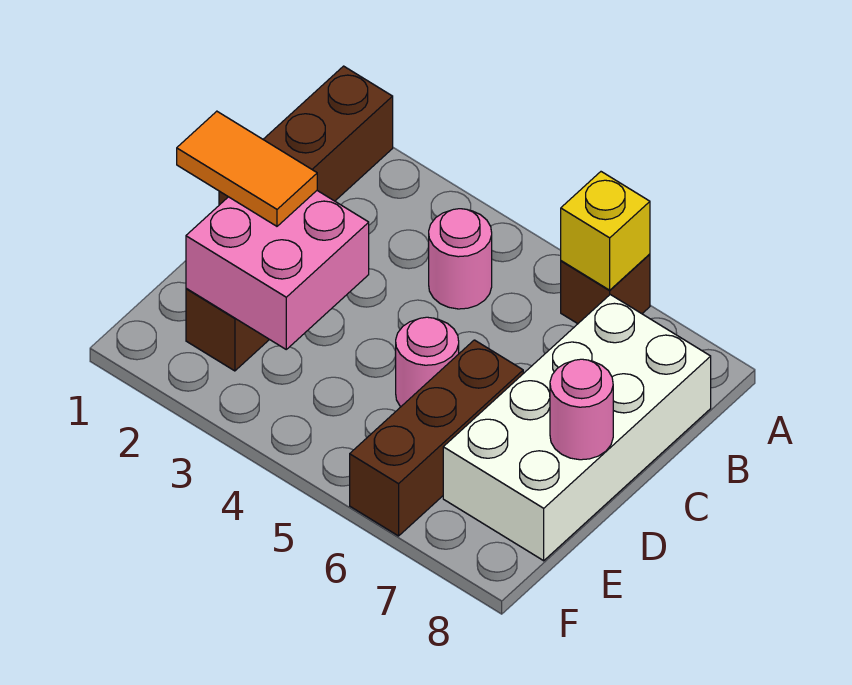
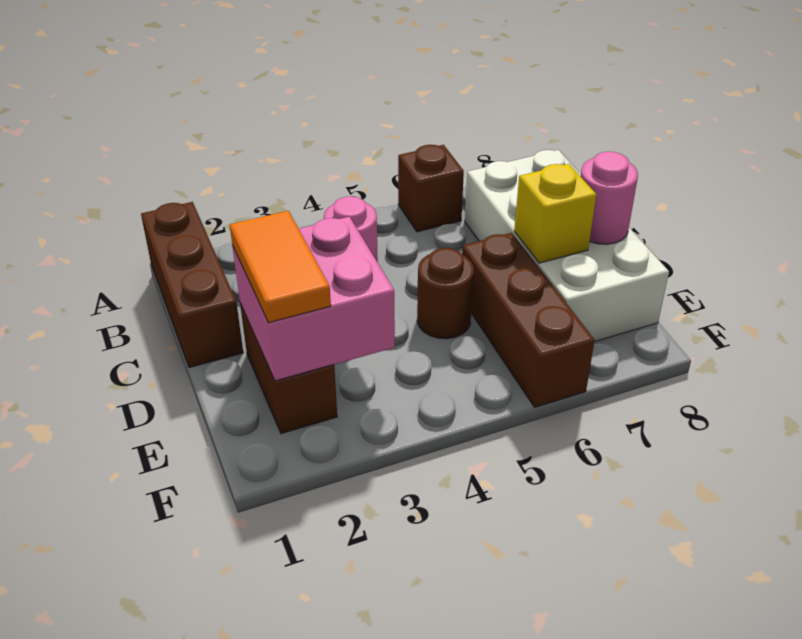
yellow 1x1 brick [561,172,650,290] -> yellow 1x1 brick moved to [514,164,596,263]
orange 1x2 tile [177,111,317,226] -> orange 1x2 tile turned to [230,211,331,323]
pink 1x1 round brick [396,317,459,407] -> brown 1x1 round brick [417,248,474,339]

